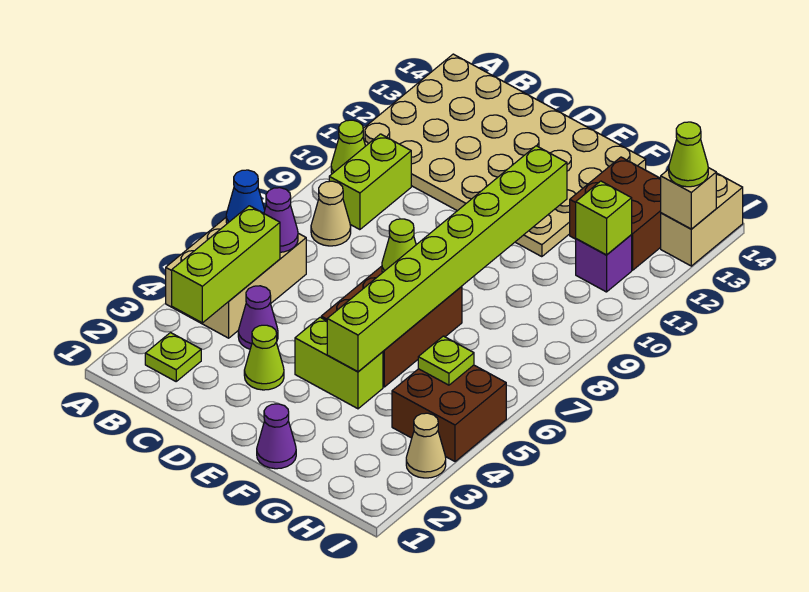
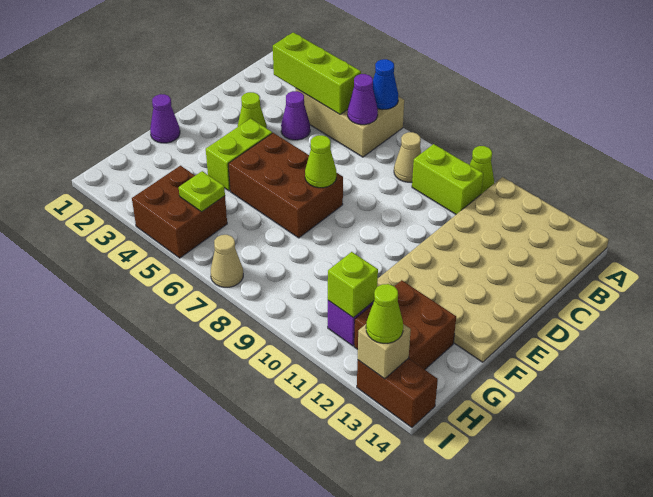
lime 1x1 plate [145,333,201,381] -> none
lime 1x8 brick [327,146,567,372] -> none
tan 1x1 cone [406,413,446,478] -> tan 1x1 cone moved to [211,235,243,287]
tan 1x2 brick [661,173,743,266] -> brown 1x2 brick [357,358,438,427]

